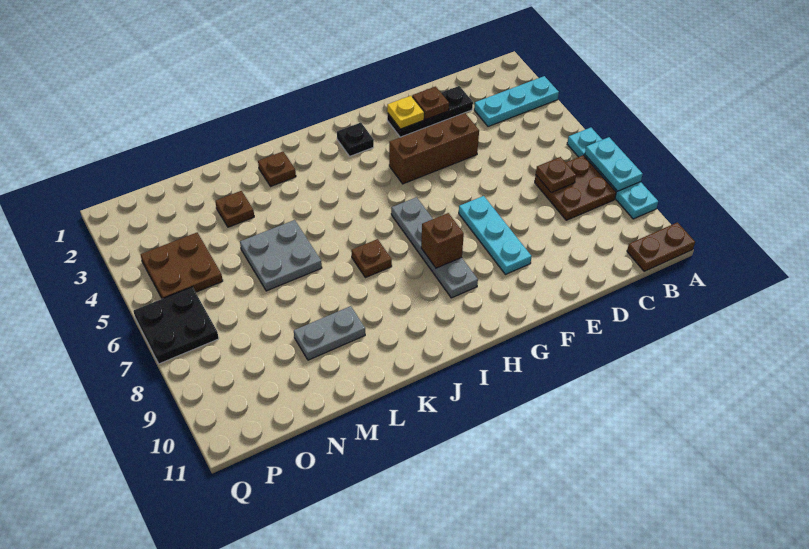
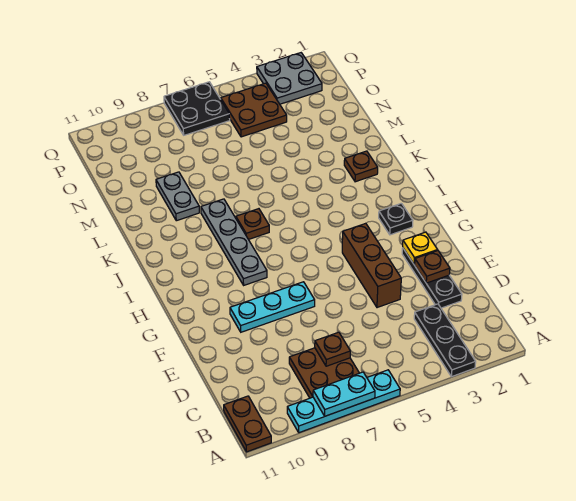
cyan 1x3 plate [474,76,559,127] -> black 1x3 plate [414,304,476,377]
grey 1x4 plate [391,197,478,298] -> grey 1x4 plate turned to [201,199,267,285]
brown 1x1 brick [421,213,464,268] -> none
grey 2x2 plate [240,220,322,291] -> grey 2x2 plate moved to [257,53,322,104]
brown 1x1 plate [215,191,254,227] -> none

